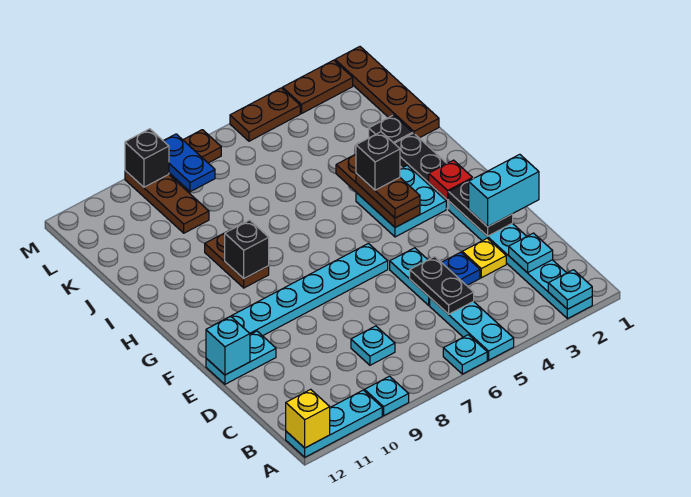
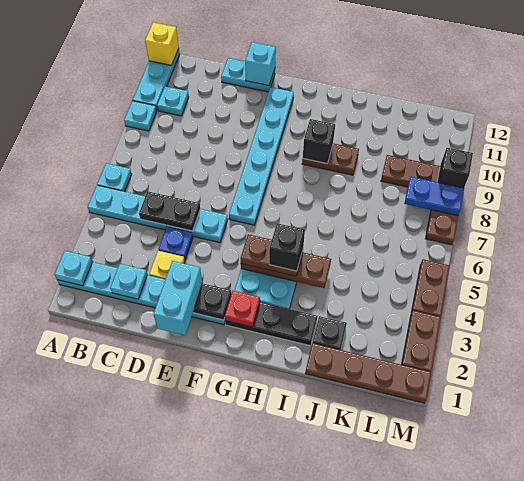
cyan 1x1 plate [351,326,395,365] -> cyan 1x1 plate moved to [157,86,189,116]
cyan 1x2 plate [206,331,276,384] -> cyan 1x2 plate turned to [221,58,275,92]

